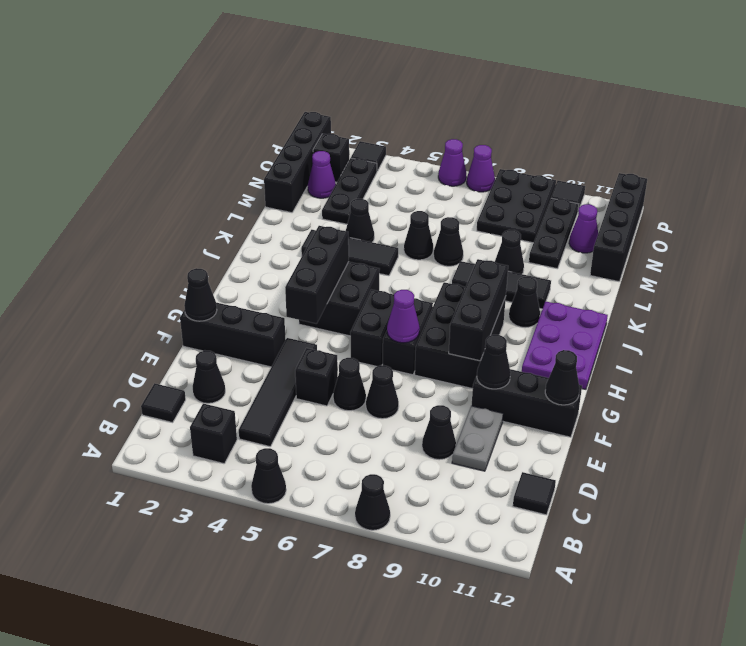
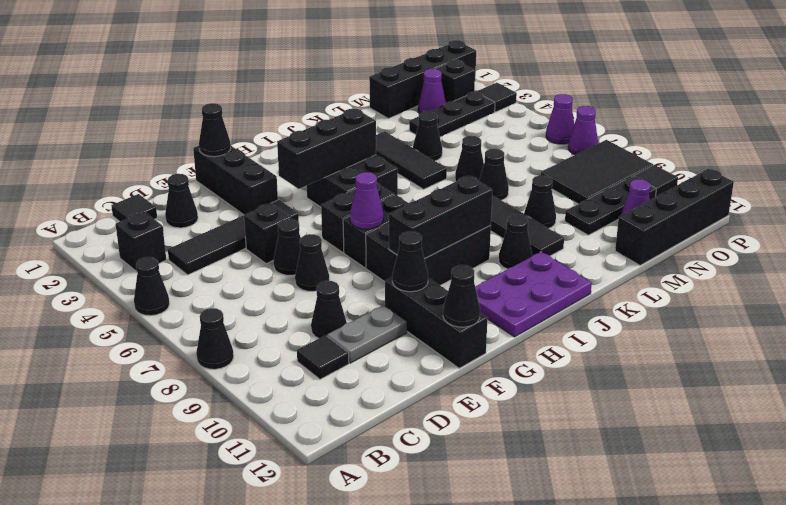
black 1x1 tile [513,472,556,515] -> black 1x1 tile moved to [297,335,349,379]
black 2x3 plate [477,169,556,243] -> black 2x3 tile [541,140,653,204]

